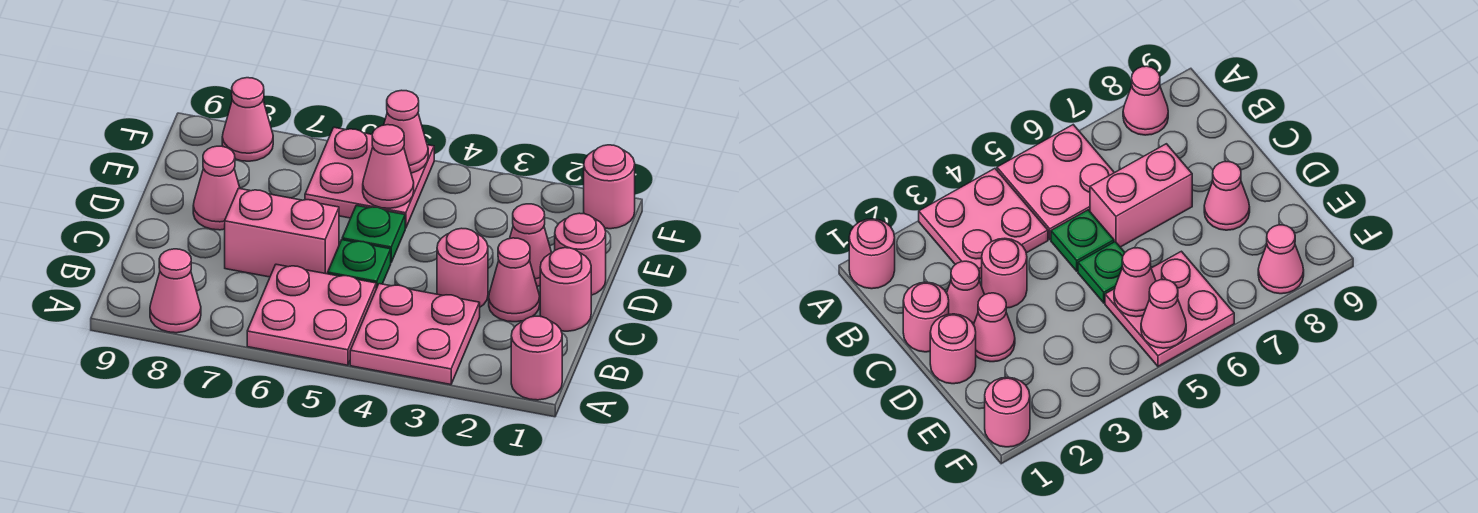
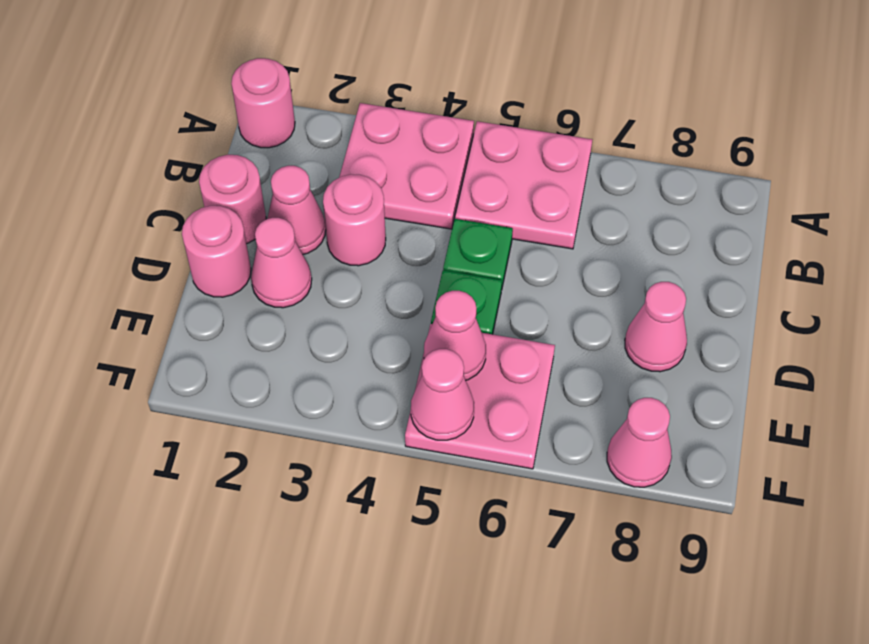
pink 1x1 cone [150,249,201,333] -> none
pink 1x2 brick [225,188,339,277] -> none
pink 1x1 round brick [584,145,635,229] -> none

